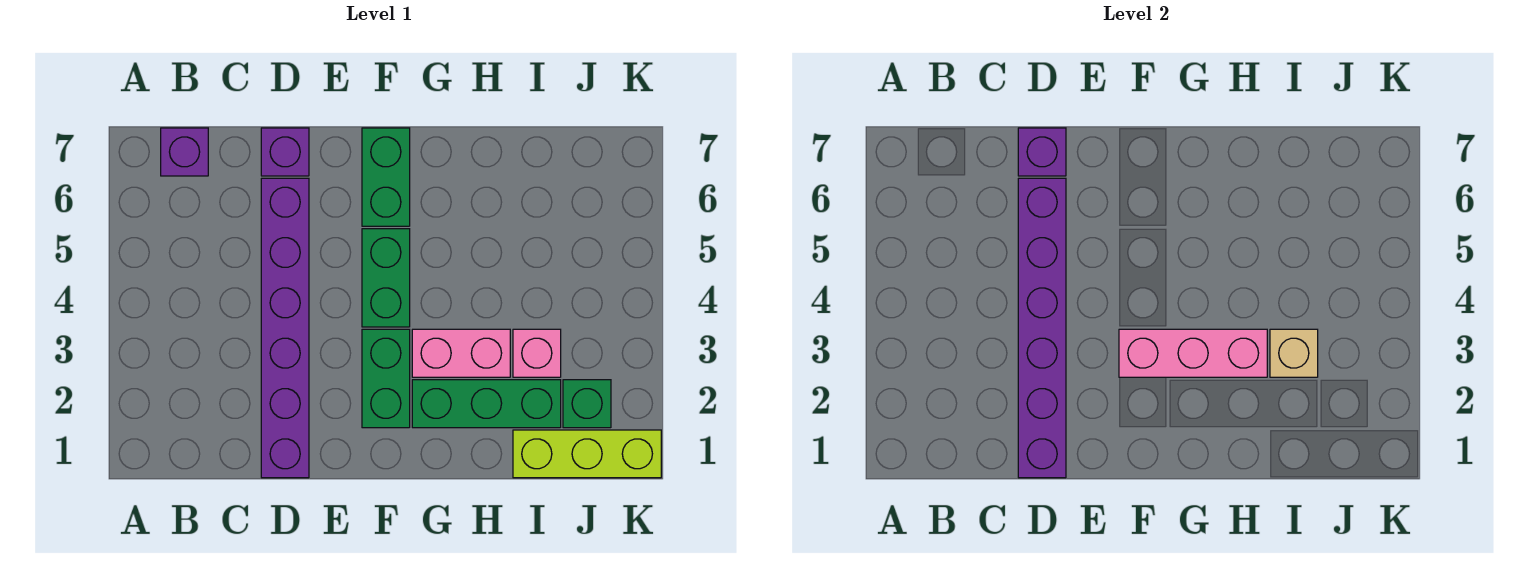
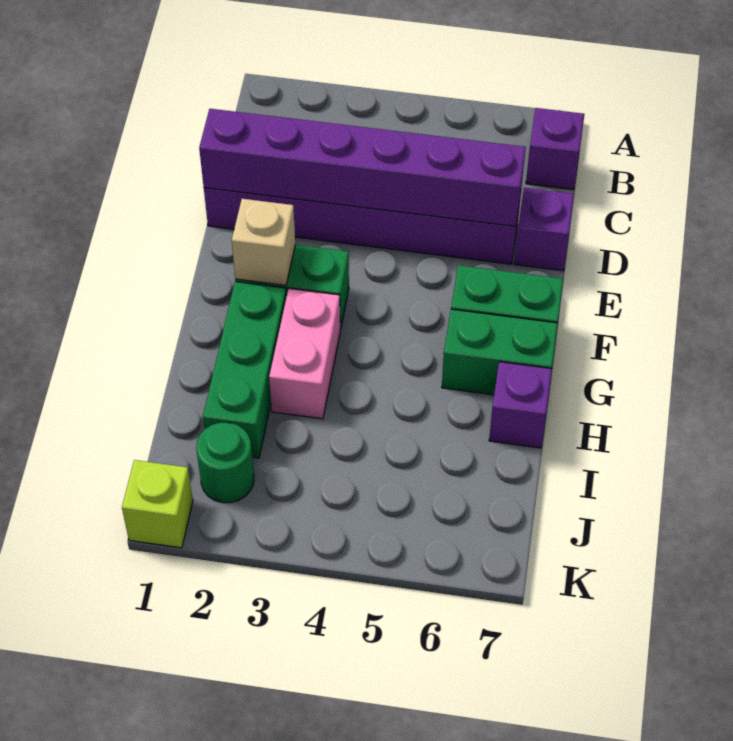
purple 1x1 brick [1018,128,1066,176] -> purple 1x1 brick moved to [489,362,552,448]
pink 1x3 brick [1119,329,1267,377] -> none
green 1x2 brick [362,229,410,327] -> green 1x2 brick moved to [442,309,558,395]
lime 1x3 brick [513,430,661,478] -> lime 1x1 brick [122,460,193,548]
pink 1x1 brick [513,329,561,377] -> none
tan 1x1 brick [1270,329,1318,377] -> tan 1x1 brick moved to [232,199,295,285]
green 1x1 brick [563,380,611,428] -> green 1x1 round brick [196,423,254,503]

